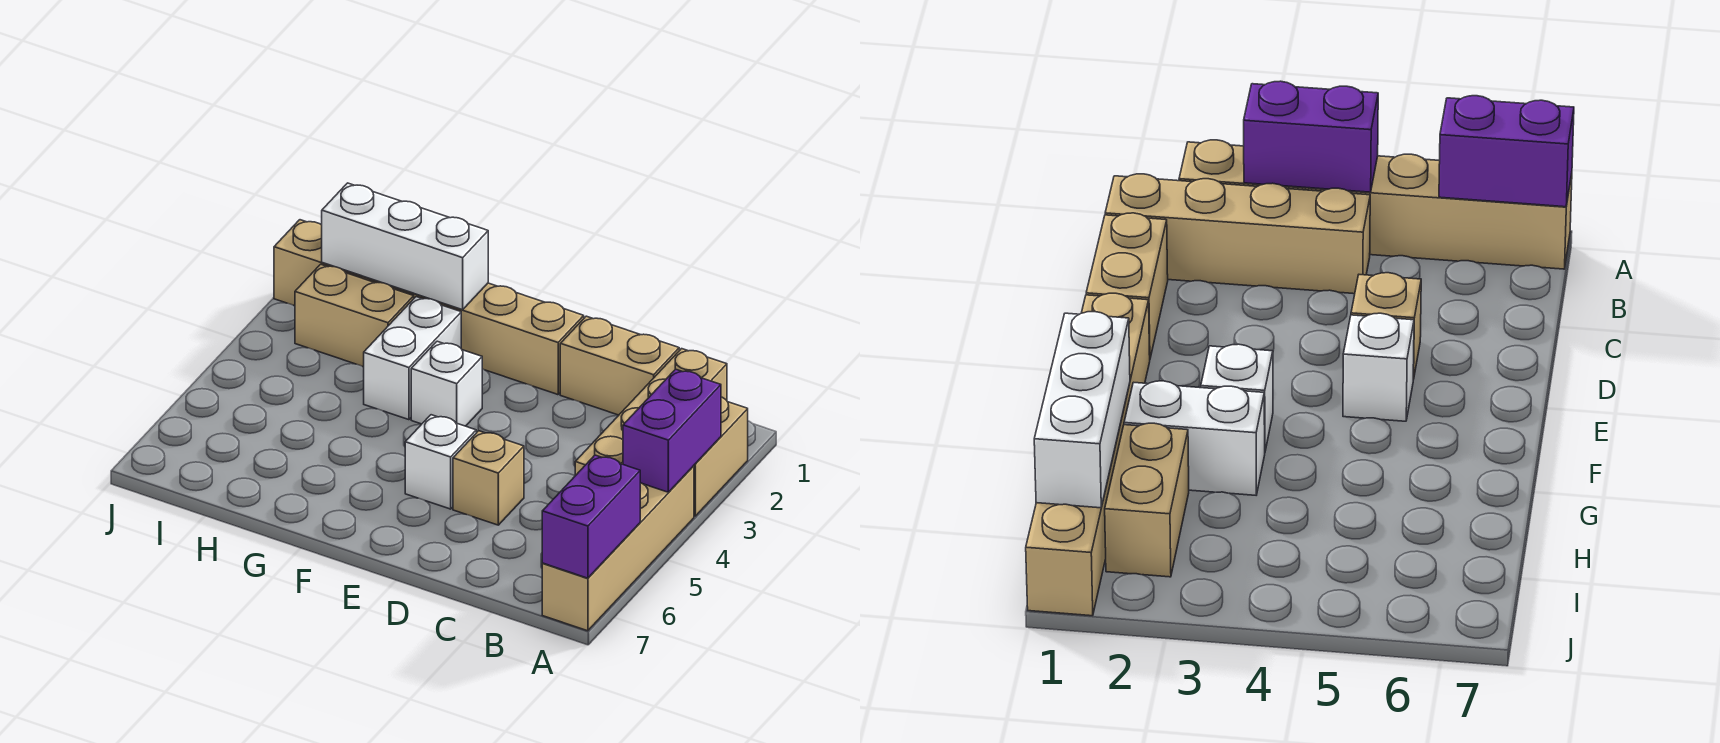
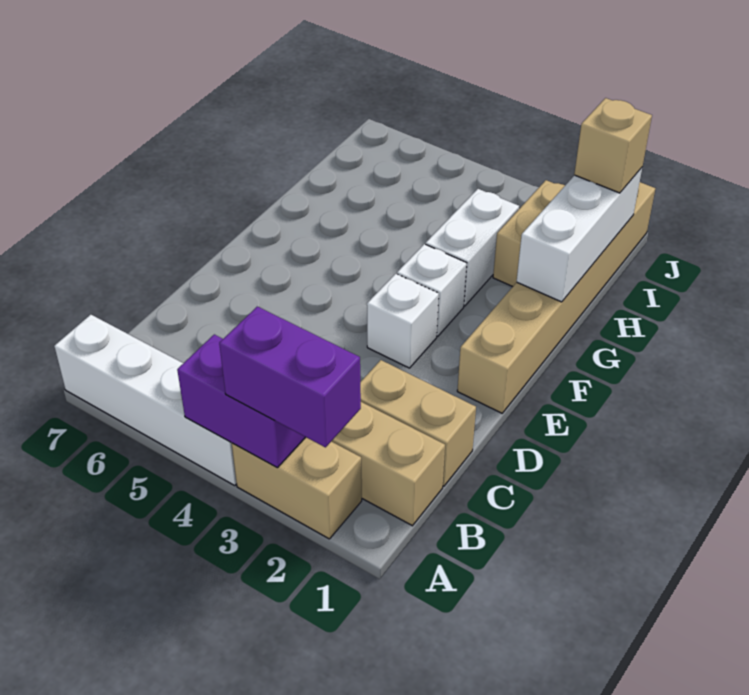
tan 1x4 brick [542,466,694,631] -> white 1x4 brick [54,315,237,485]
purple 1x2 brick [542,455,640,578] -> purple 1x2 brick moved to [219,307,361,447]
tan 1x2 brick [560,316,679,415] -> tan 1x2 brick turned to [360,360,476,486]
tan 1x1 brick [453,431,524,525] -> tan 1x1 brick moved to [574,98,652,193]
white 1x1 brick [405,415,476,509] -> white 1x1 brick moved to [367,274,439,368]
white 1x2 brick [364,297,461,420] -> white 1x2 brick turned to [426,189,519,306]

